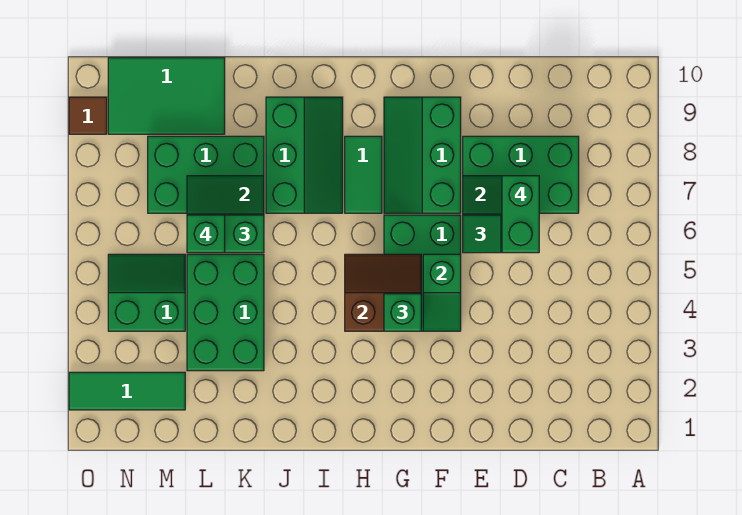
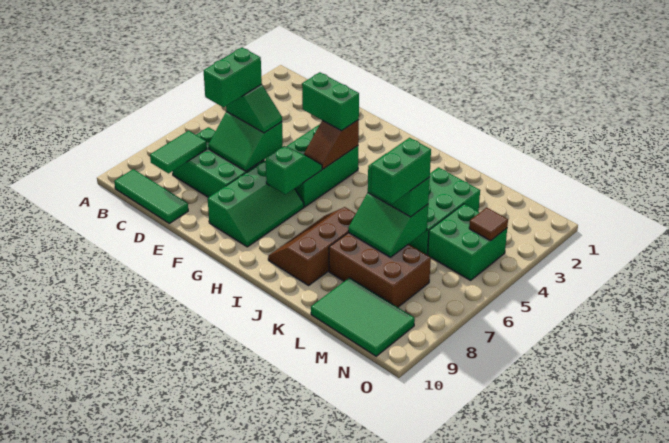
green 1x2 slope [423,254,461,331] -> green 1x2 slope moved to [265,146,322,195]
brown 2x2 slope [345,254,421,331] -> brown 1x2 slope [304,120,359,169]
green 1x1 brick [384,294,421,331] -> green 1x2 brick [302,72,359,131]
green 1x2 tile [345,136,382,213] -> green 1x2 tile moved to [150,131,207,173]
green 2x3 slope [266,97,343,213] -> brown 2x3 slope [268,207,356,285]
green 2x3 brick [148,136,264,213] -> brown 2x3 brick [329,233,431,307]
green 1x1 brick [187,215,225,253] -> green 1x2 brick [371,138,431,204]
green 1x3 tile [69,372,185,410] -> green 1x3 tile moved to [114,169,188,223]
green 2x2 slope [108,254,185,331] -> green 2x2 brick [428,204,507,280]
brown 1x1 tile [69,97,107,134] -> brown 1x1 tile moved to [469,208,508,241]

